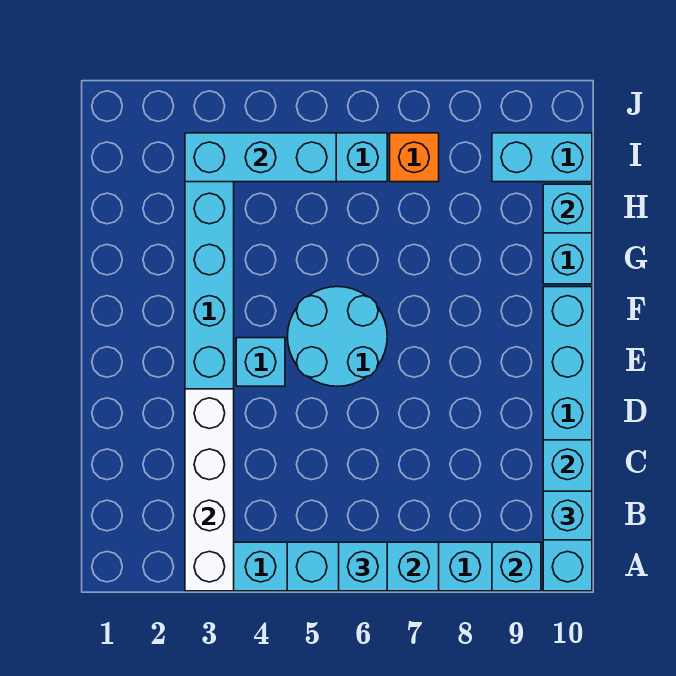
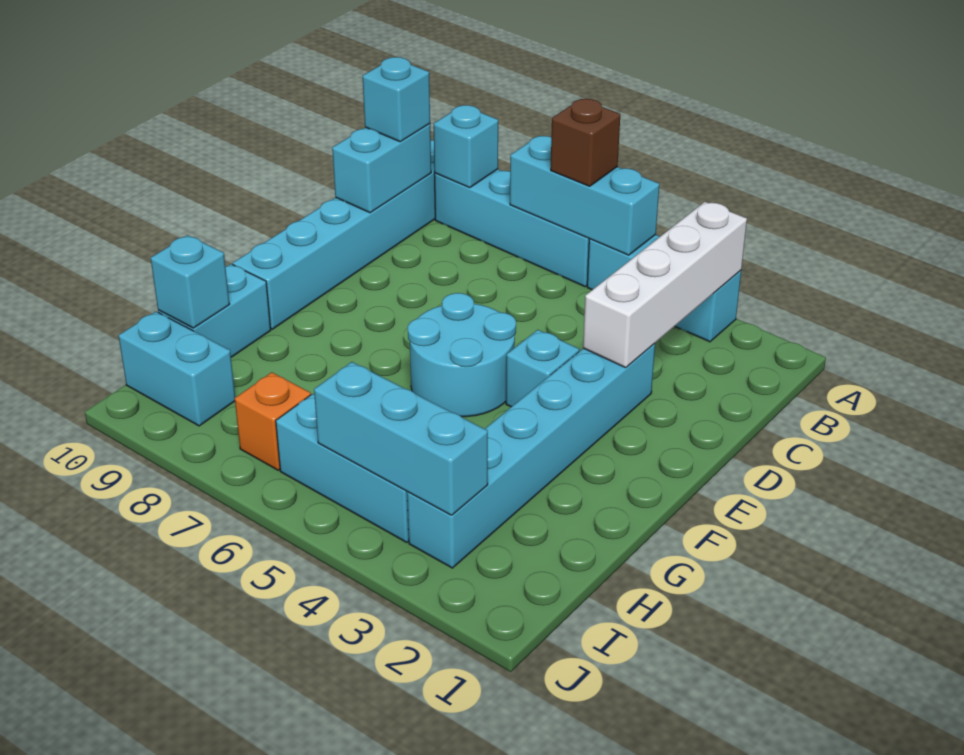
cyan 1x1 brick [339,542,387,591] -> brown 1x1 brick [551,99,620,186]

